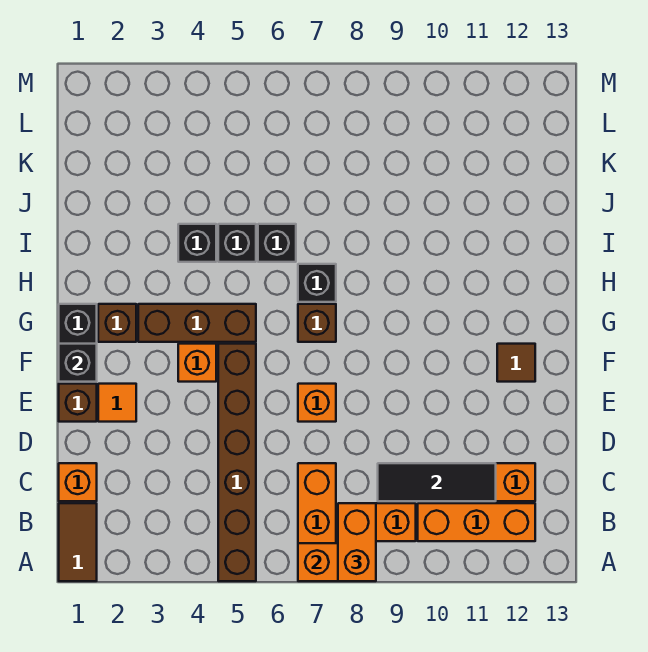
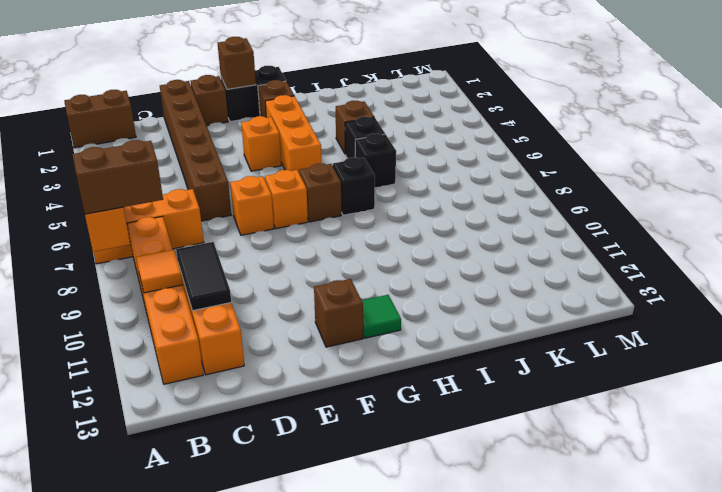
brown 1x2 tile [59,503,97,581] -> brown 1x2 brick [64,90,136,148]
brown 1x6 brick [218,344,256,581] -> brown 1x6 brick turned to [160,80,231,221]
orange 1x2 brick [338,503,376,581] -> brown 1x2 brick [72,140,163,214]
orange 1x1 brick [59,463,97,501] -> orange 1x1 brick moved to [265,170,308,229]
black 1x3 tile [378,463,496,501] -> black 1x2 tile [176,242,231,311]
orange 1x1 tile [98,384,136,422] -> orange 1x1 tile moved to [136,250,183,293]
black 1x1 brick [59,344,97,382] -> brown 1x1 brick [218,37,256,89]
brown 1x1 tile [497,344,535,382] -> brown 1x1 brick [314,279,363,347]
brown 1x3 brick [138,304,256,342] -> orange 1x3 brick [265,95,321,172]
none -> green 1x1 tile [362,295,401,338]
black 1x1 brick [178,224,216,262] -> brown 1x1 brick [336,101,374,153]

